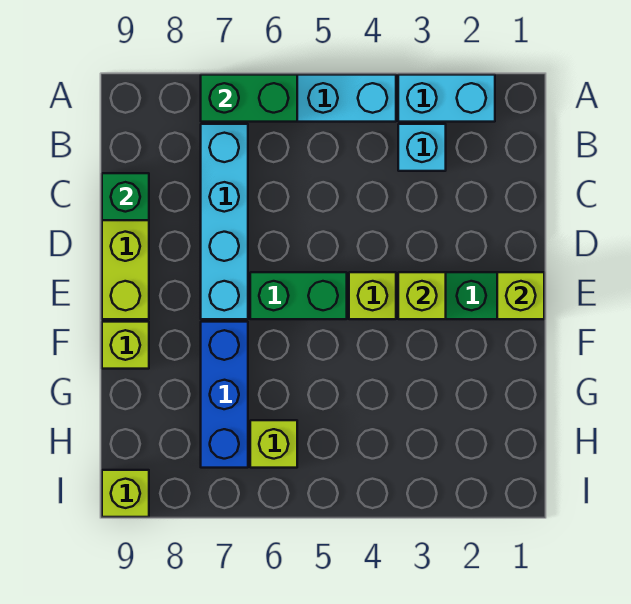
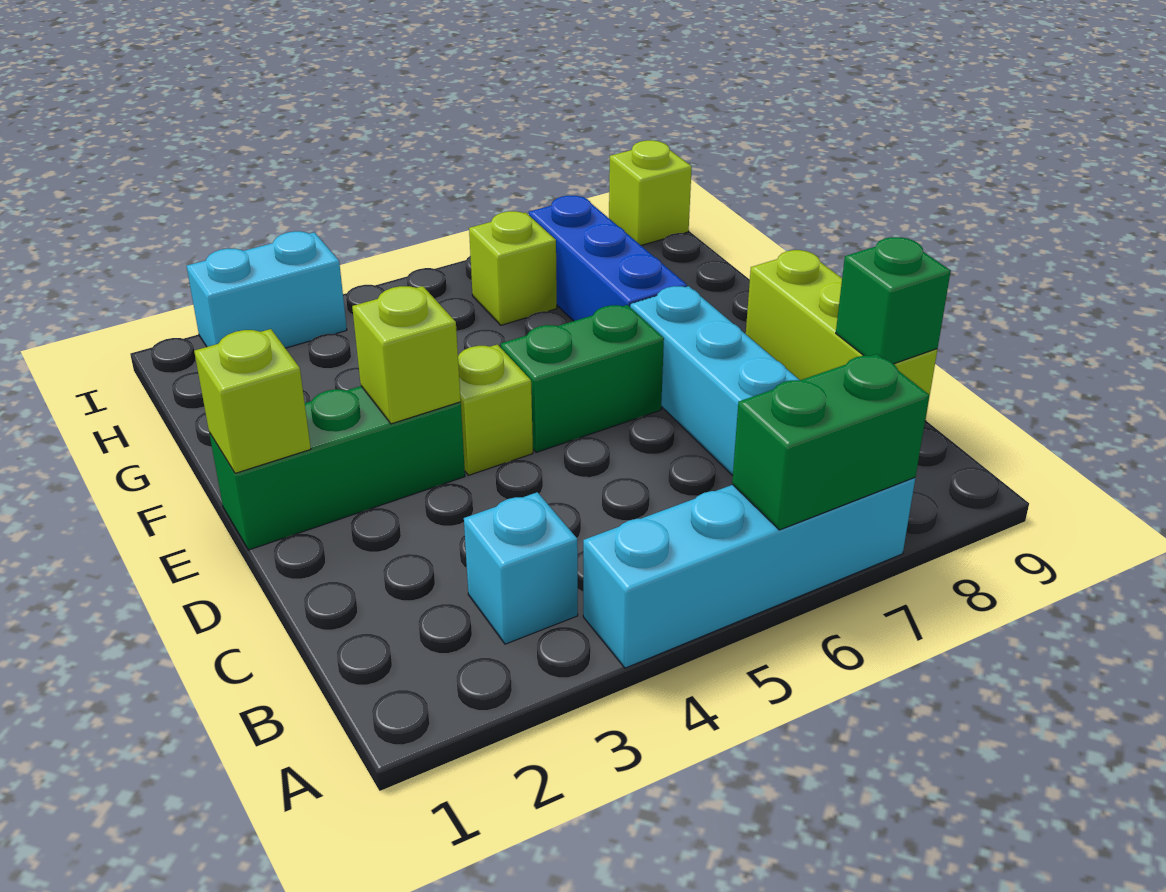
cyan 1x2 brick [398,75,495,122] -> cyan 1x2 brick moved to [187,231,347,348]
lime 1x1 brick [102,322,149,369] -> none

